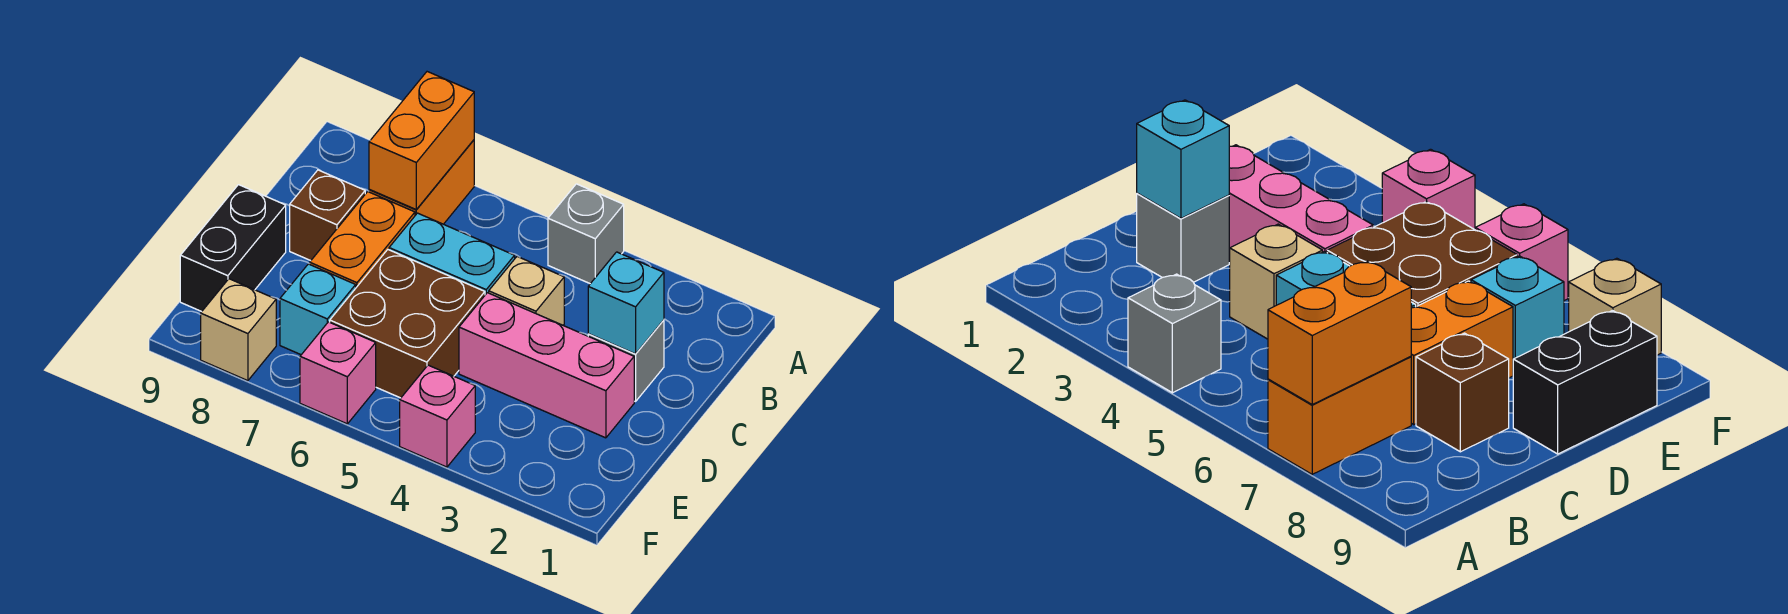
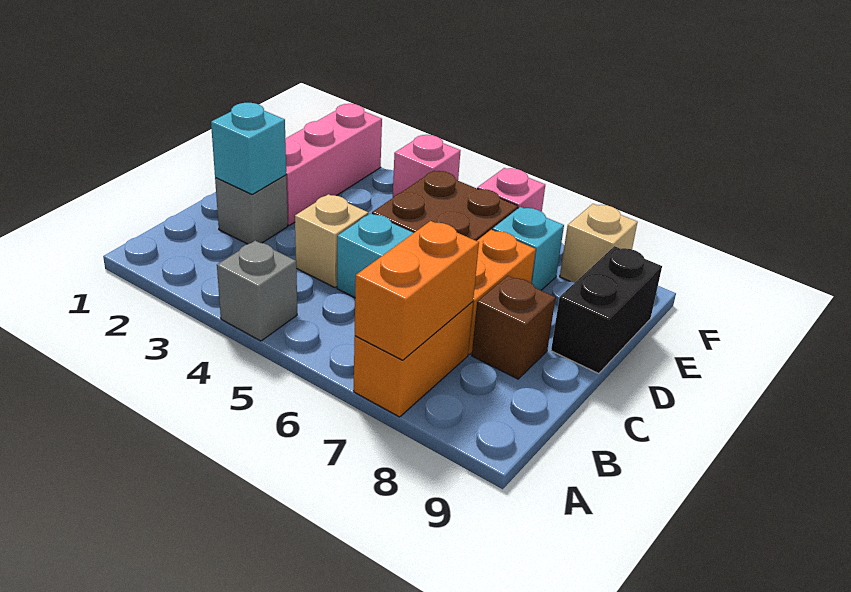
pink 1x3 brick [459,293,634,438] -> pink 1x3 brick turned to [285,104,382,225]

